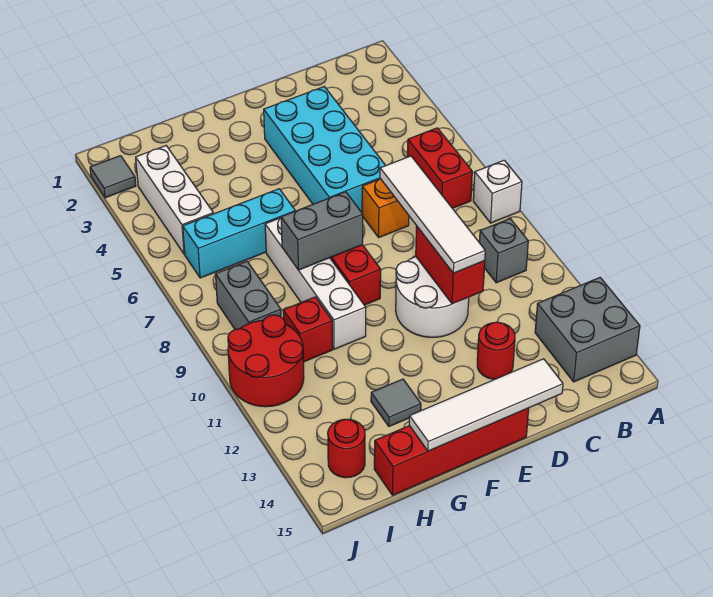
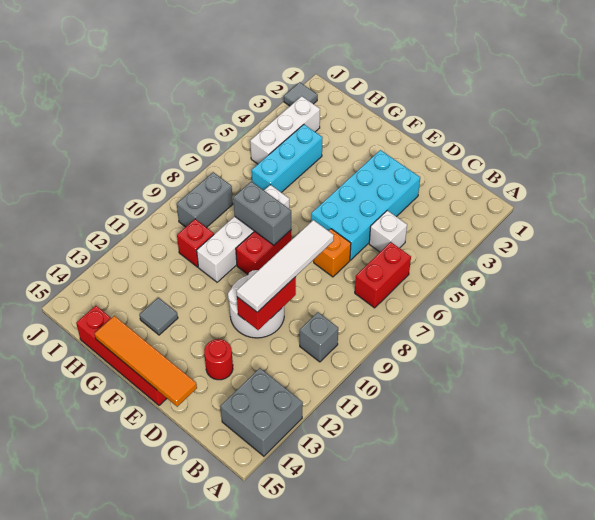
white 1x1 brick [473,160,522,223] -> white 1x1 brick moved to [369,210,407,252]
white 1x4 tile [409,359,563,451] -> orange 1x4 tile [95,316,197,407]
cyan 1x3 brick [183,189,295,278] -> cyan 1x3 brick turned to [252,125,323,192]
red 2x2 round brick [228,315,304,407] -> none
red 1x1 round brick [328,419,365,478] -> none

